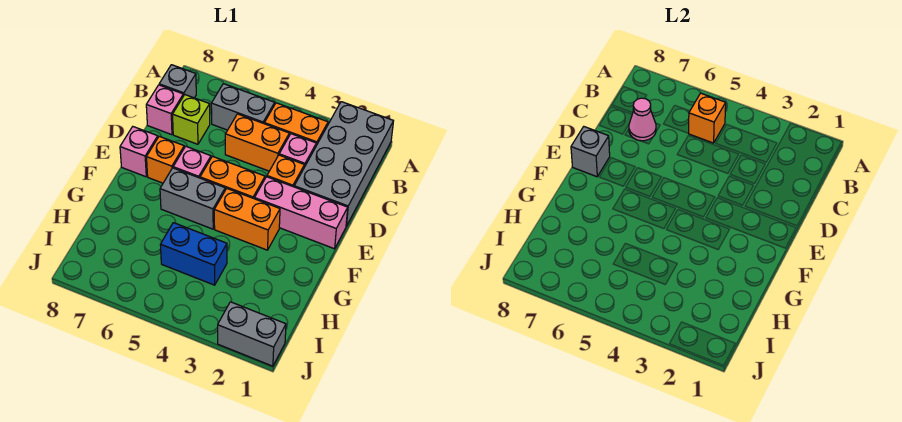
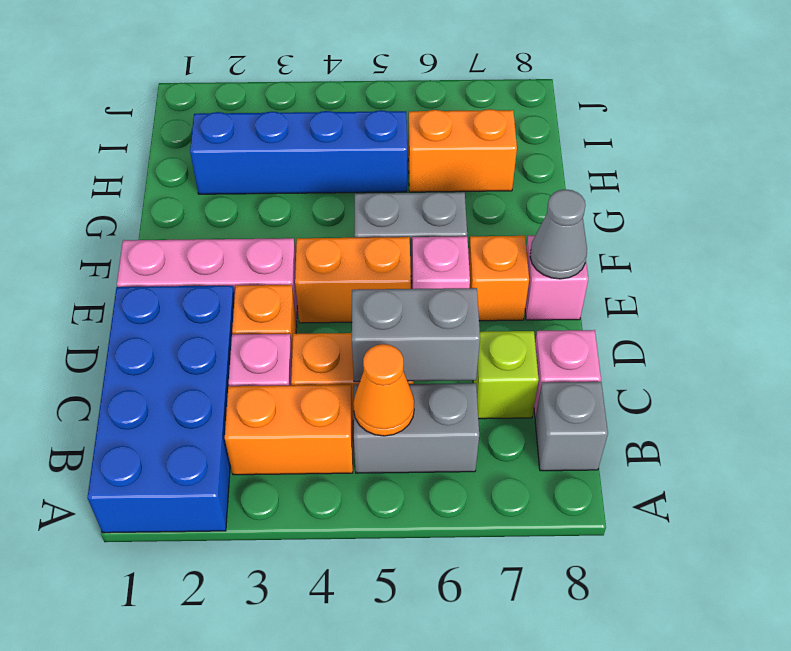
grey 2x4 brick [294,102,393,226] -> blue 2x4 brick [87,286,235,533]
orange 1x1 brick [688,93,726,143] -> orange 1x1 cone [353,344,414,436]
pink 1x1 cone [629,98,656,141] -> none
grey 1x1 brick [571,127,610,177] -> grey 1x1 cone [530,189,587,279]
orange 1x2 brick [214,189,280,250] -> orange 1x2 brick moved to [408,109,517,192]
blue 1x2 brick [160,223,227,285] -> blue 1x4 brick [190,110,407,194]
grey 1x2 brick [218,302,286,366] -> grey 1x2 brick moved to [352,288,480,382]

